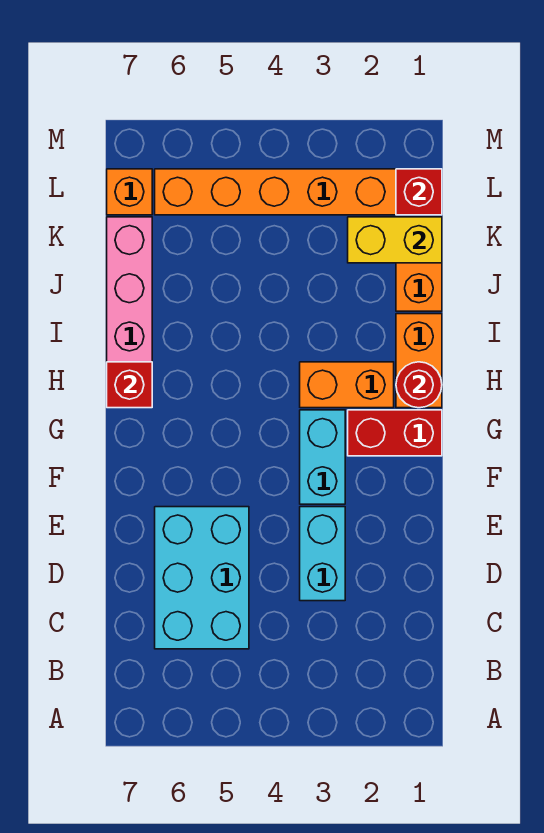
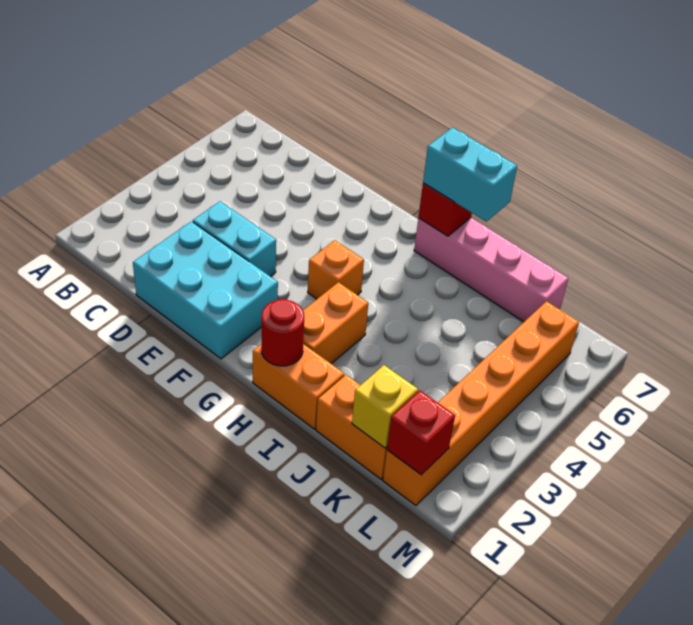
cyan 2x3 brick [155,507,249,649] -> cyan 2x3 brick moved to [133,221,278,359]
cyan 1x2 brick [300,410,345,504] -> cyan 1x2 brick moved to [423,127,517,221]
red 1x2 brick [348,410,442,456] -> none
yellow 1x2 brick [348,217,442,263] -> yellow 1x1 brick [352,365,418,448]
orange 1x1 brick [107,169,152,215] -> orange 1x1 brick moved to [308,240,364,299]

